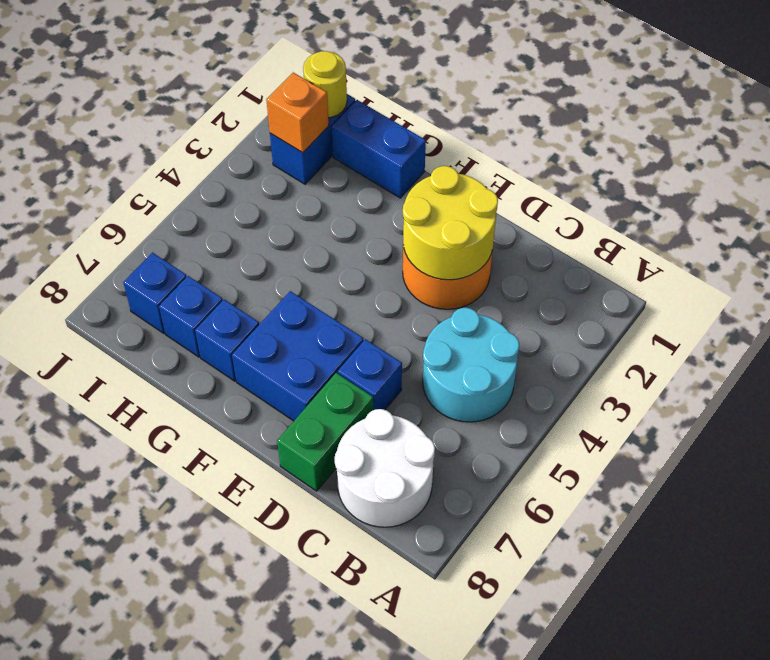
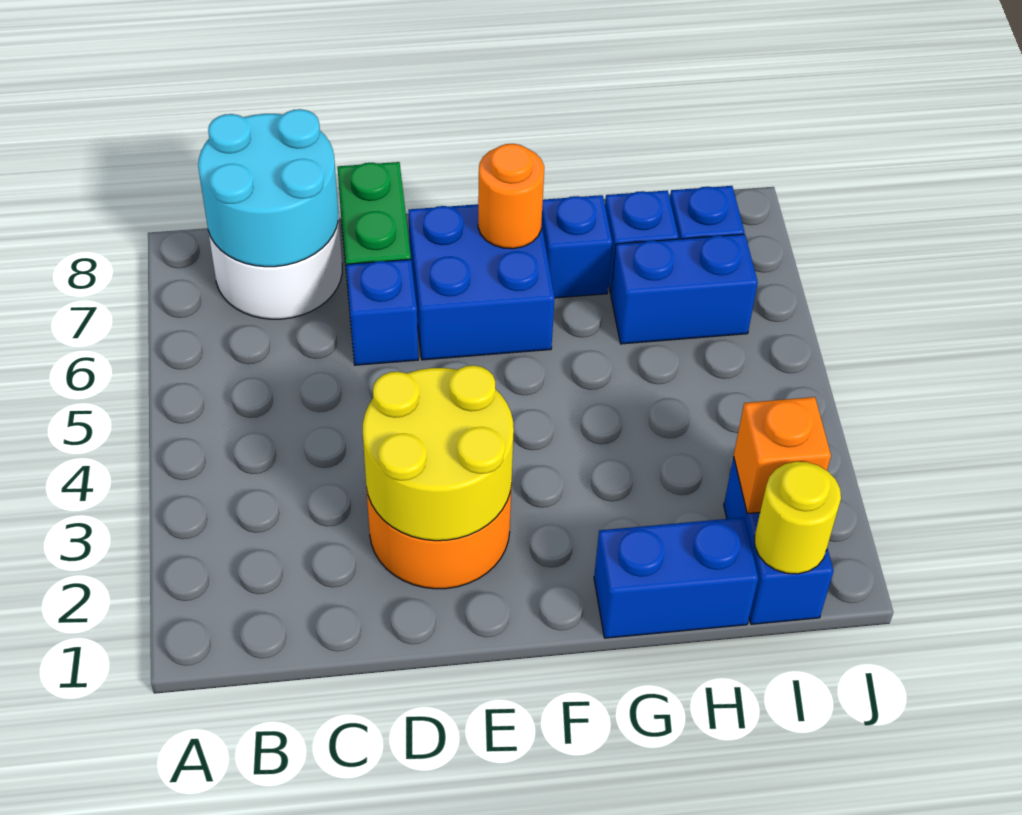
cyan 2x2 round brick [423,308,519,422] -> cyan 2x2 round brick moved to [198,109,338,267]
none -> orange 1x1 round brick [478,144,544,249]
none -> blue 1x2 brick [611,234,758,344]

